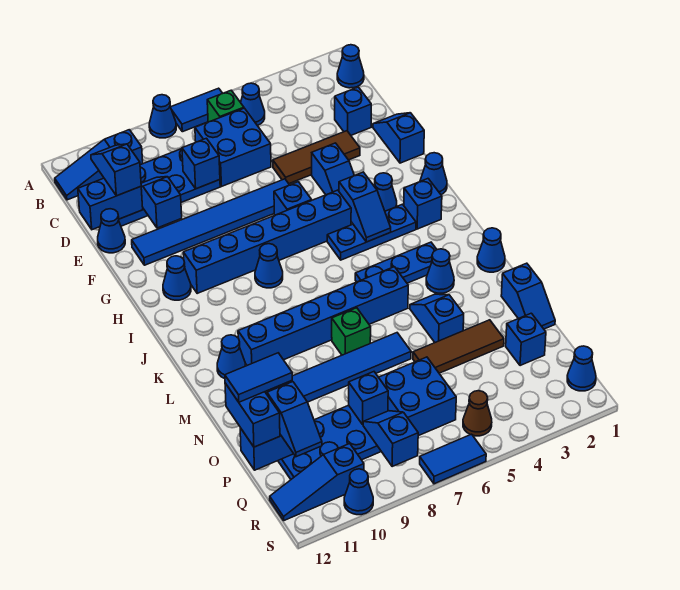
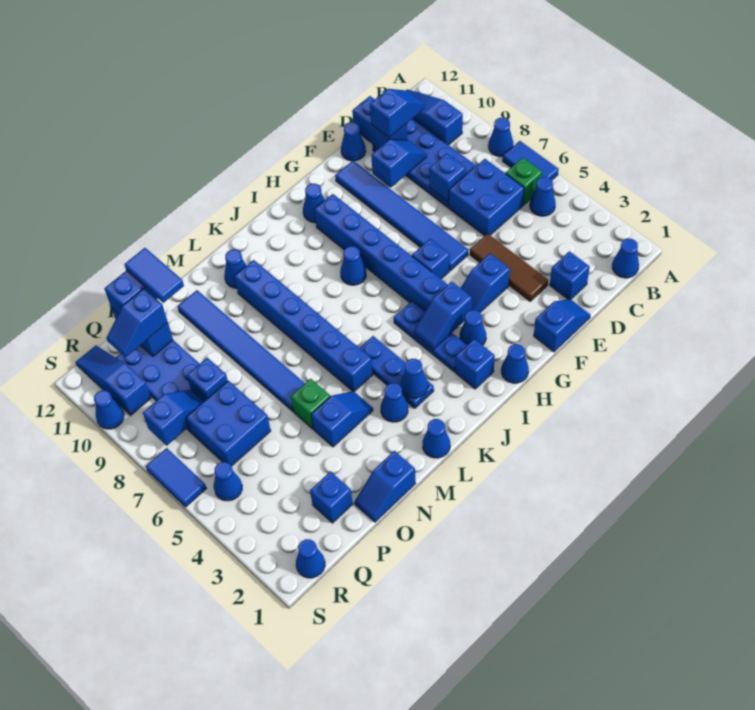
none -> blue 1x1 cone [401,359,428,398]
green 1x1 brick [332,308,371,355] -> green 1x1 brick moved to [291,379,330,429]
brown 1x3 tile [413,320,504,373] -> none
brown 1x1 cone [463,391,492,436] -> blue 1x1 cone [214,462,242,501]

